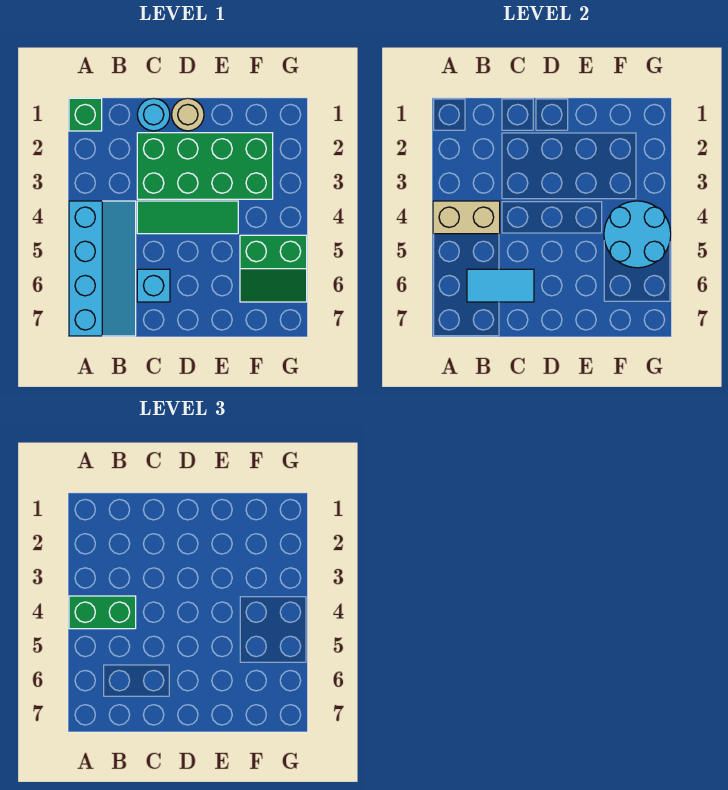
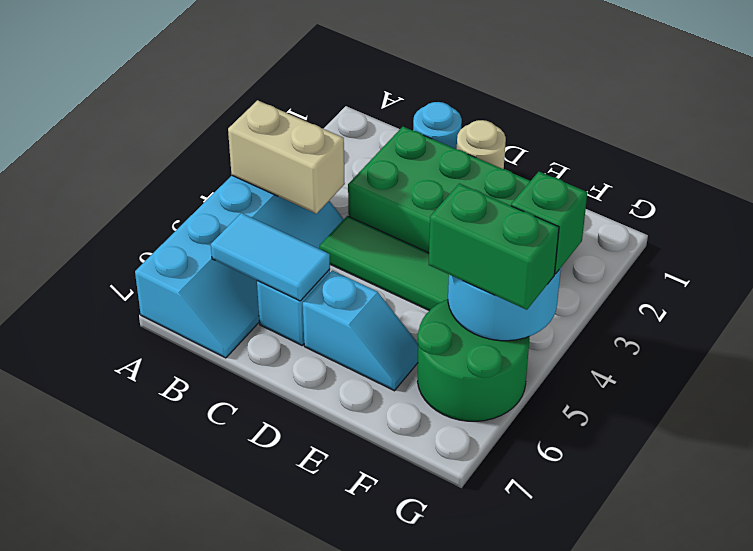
green 1x1 brick [69,98,102,131] -> green 1x1 brick moved to [511,172,587,274]
green 1x2 brick [69,596,136,629] -> green 1x2 brick moved to [429,184,559,310]
none -> cyan 1x2 slope [303,270,418,391]
green 2x2 slope [240,235,307,302] -> green 2x2 round brick [418,299,530,421]

